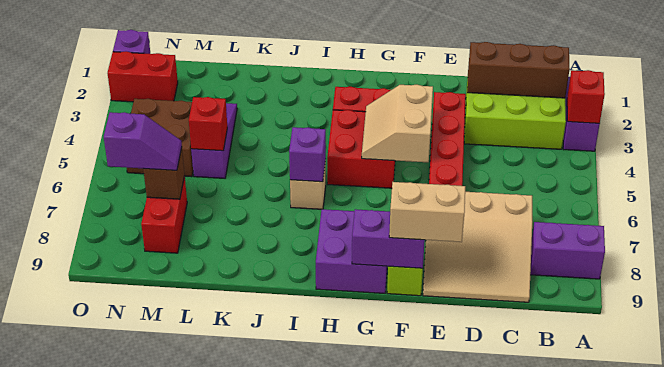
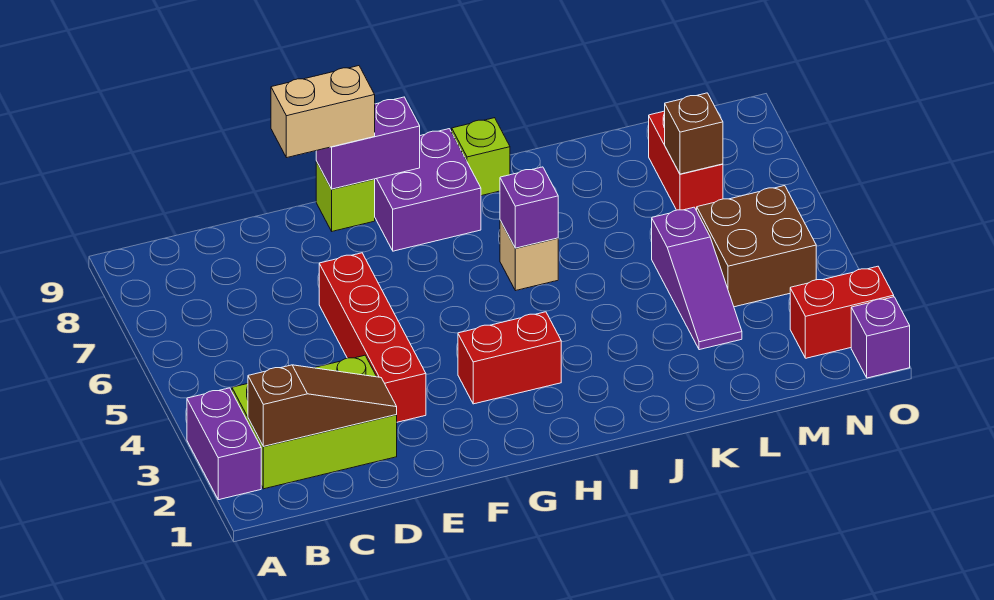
red 1x1 brick [567,70,605,123] -> none
purple 1x2 brick [530,222,605,279] -> none
brown 1x3 brick [467,42,570,98] -> brown 1x3 slope [248,365,397,446]
tan 3x3 slope [423,192,532,302] -> none
tan 2x2 slope [362,85,433,162] -> none
red 2x2 brick [327,110,395,188] -> none
none -> lime 1x1 brick [452,118,510,196]
red 1x1 brick [189,97,227,151] -> none
purple 1x2 slope [104,112,182,170] -> none

